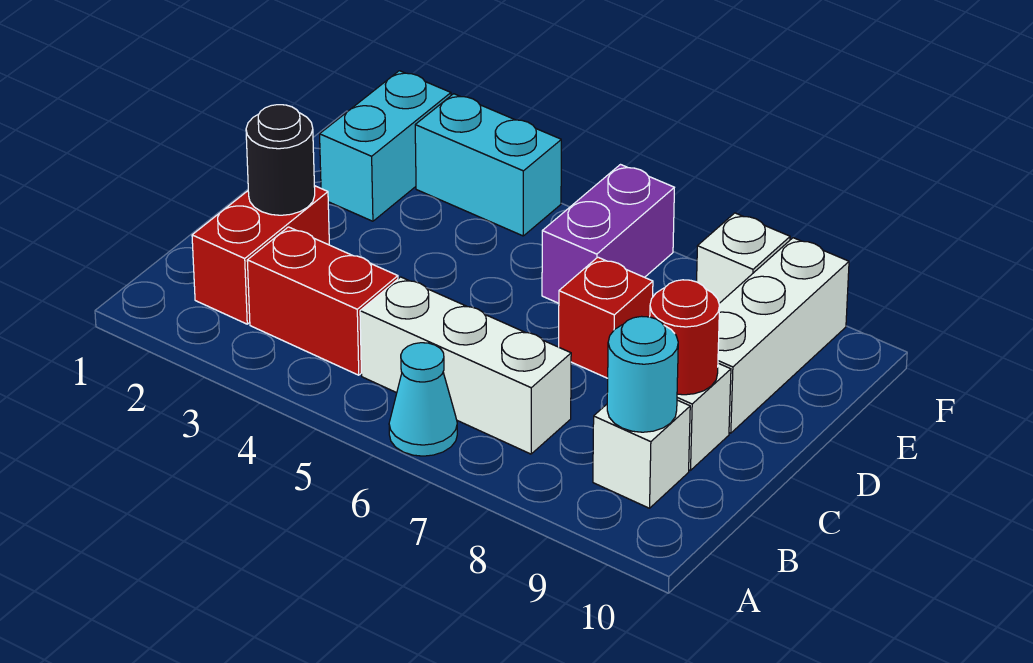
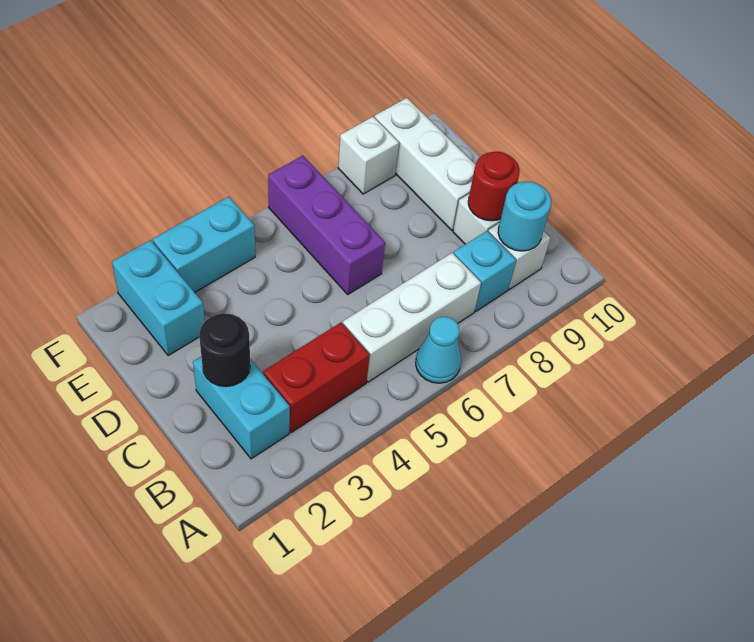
red 1x2 brick [192,186,329,324] -> cyan 1x2 brick [193,357,290,459]
none -> cyan 1x1 brick [454,231,516,311]
red 1x1 brick [559,257,653,378] -> none
purple 1x2 brick [542,165,674,303] -> purple 1x3 brick [268,156,385,294]

